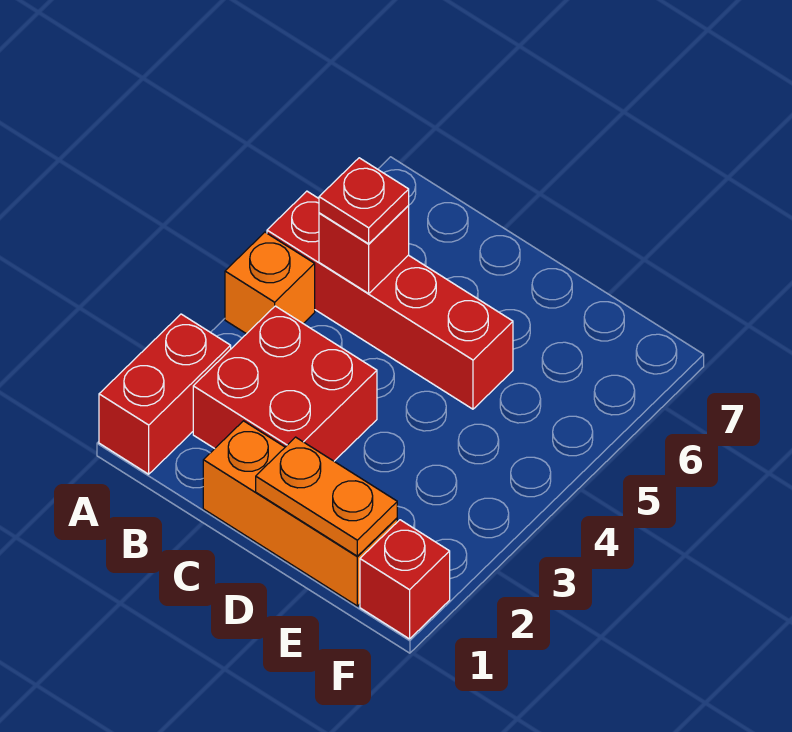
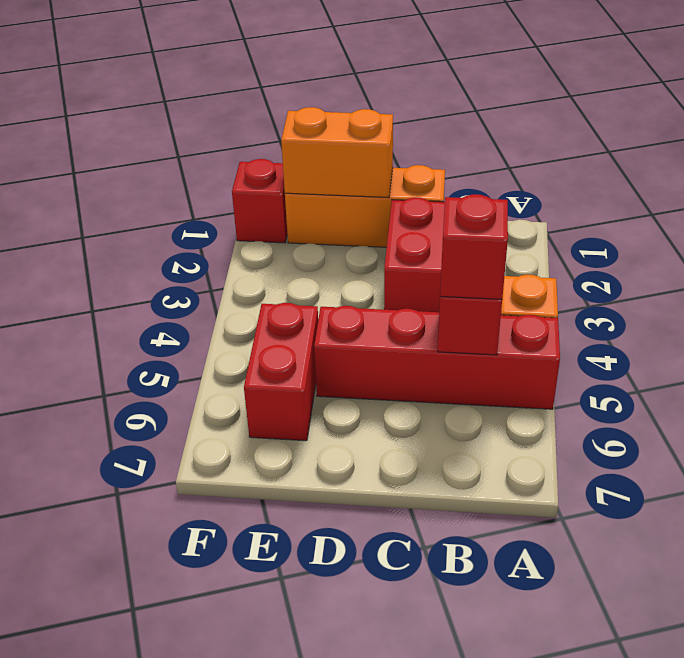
red 1x2 brick [99,314,231,474] -> red 1x2 brick moved to [244,303,318,441]
red 1x1 plate [319,158,409,244] -> red 1x1 brick [440,194,508,299]
orange 1x2 plate [256,437,397,556] -> orange 1x2 brick [281,107,393,198]

